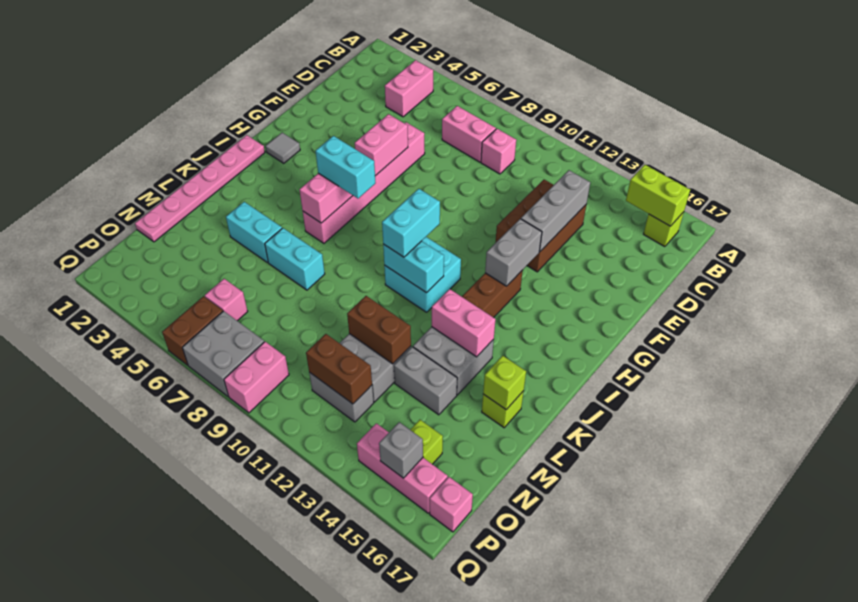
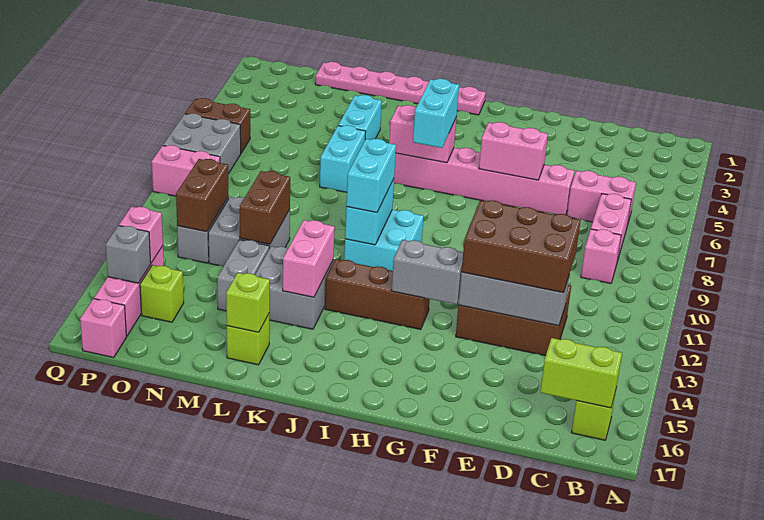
pink 1x2 brick [385,60,433,117] -> pink 1x2 brick moved to [567,171,636,226]
lime 1x2 brick [626,165,690,226] -> lime 1x2 brick turned to [540,338,622,408]
none -> brown 2x3 brick [462,200,581,293]
grey 1x1 tile [266,133,300,163] -> none
cyan 1x2 brick [382,189,440,257] -> cyan 1x2 brick turned to [346,139,396,213]
pink 1x1 brick [205,279,248,321] -> pink 1x1 brick moved to [119,207,163,263]

